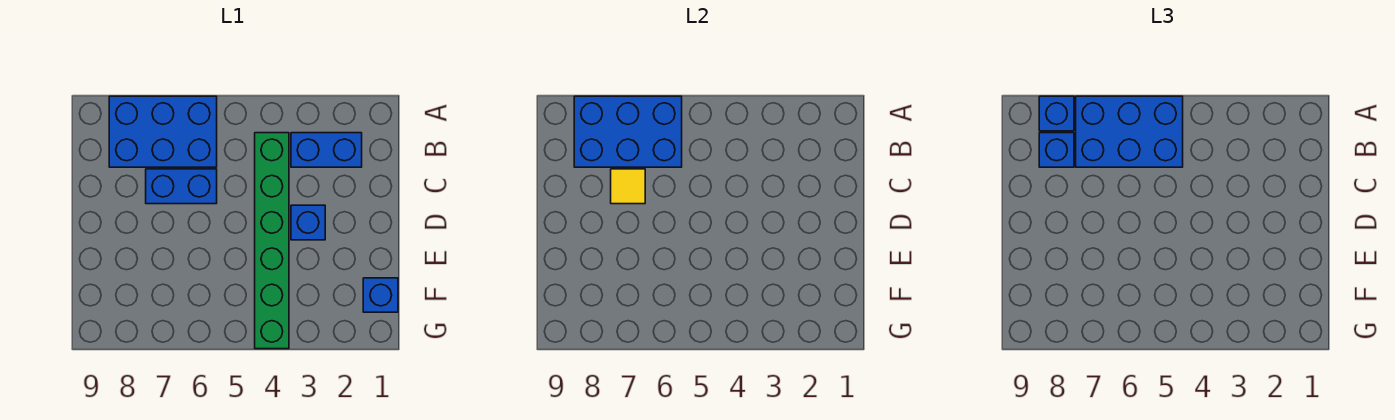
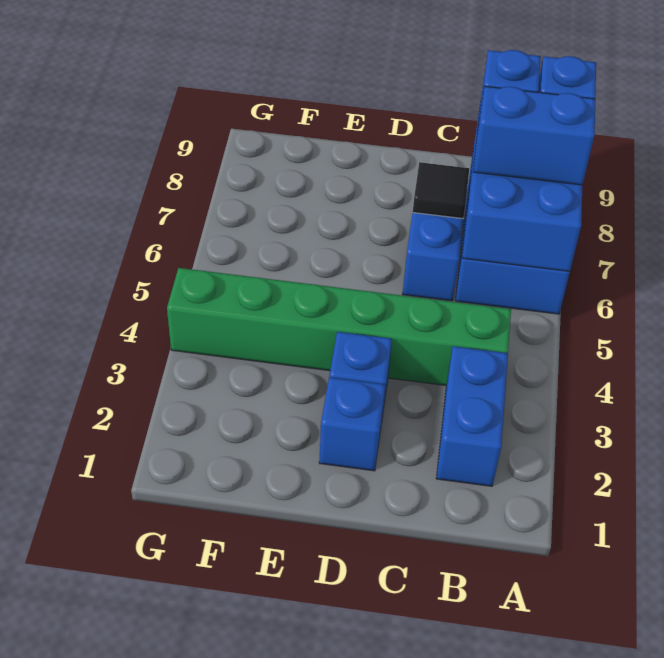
blue 2x3 brick [1076,96,1183,167] -> blue 1x2 brick [473,86,595,185]
yellow 1x1 tile [611,169,645,204] -> black 1x1 tile [413,162,469,219]
blue 1x1 brick [363,278,398,312] -> blue 1x1 brick moved to [319,377,385,471]

